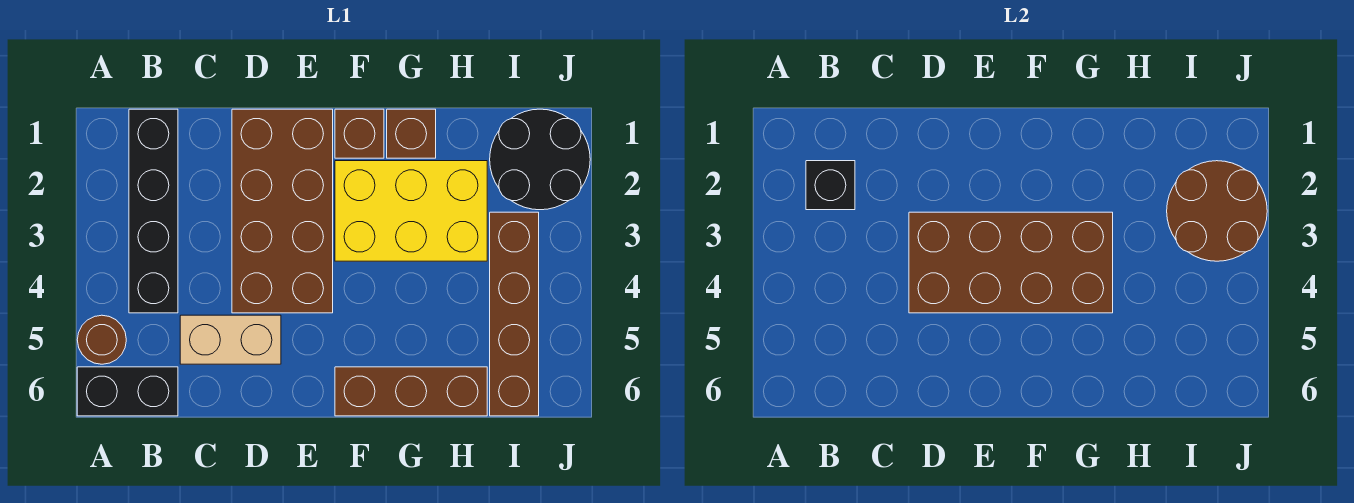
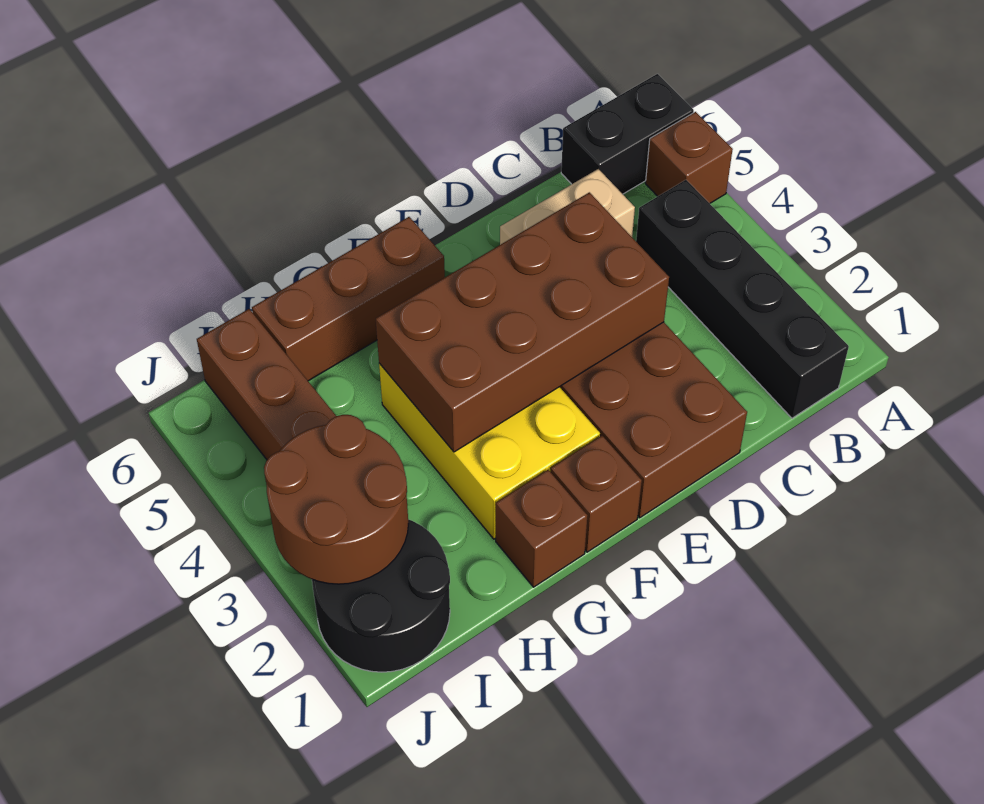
brown 1x1 round brick [77,315,126,364] -> brown 1x1 brick [645,112,733,204]
black 1x1 brick [806,161,855,210] -> none
yellow 2x3 brick [335,161,487,261] -> yellow 2x3 brick turned to [379,363,600,539]

